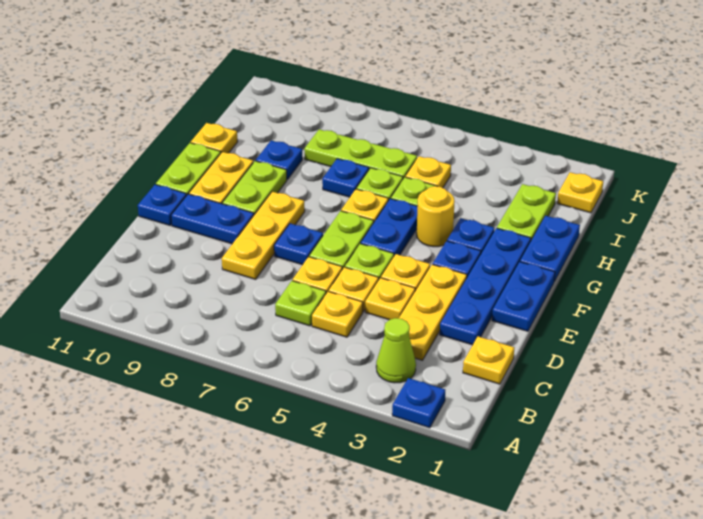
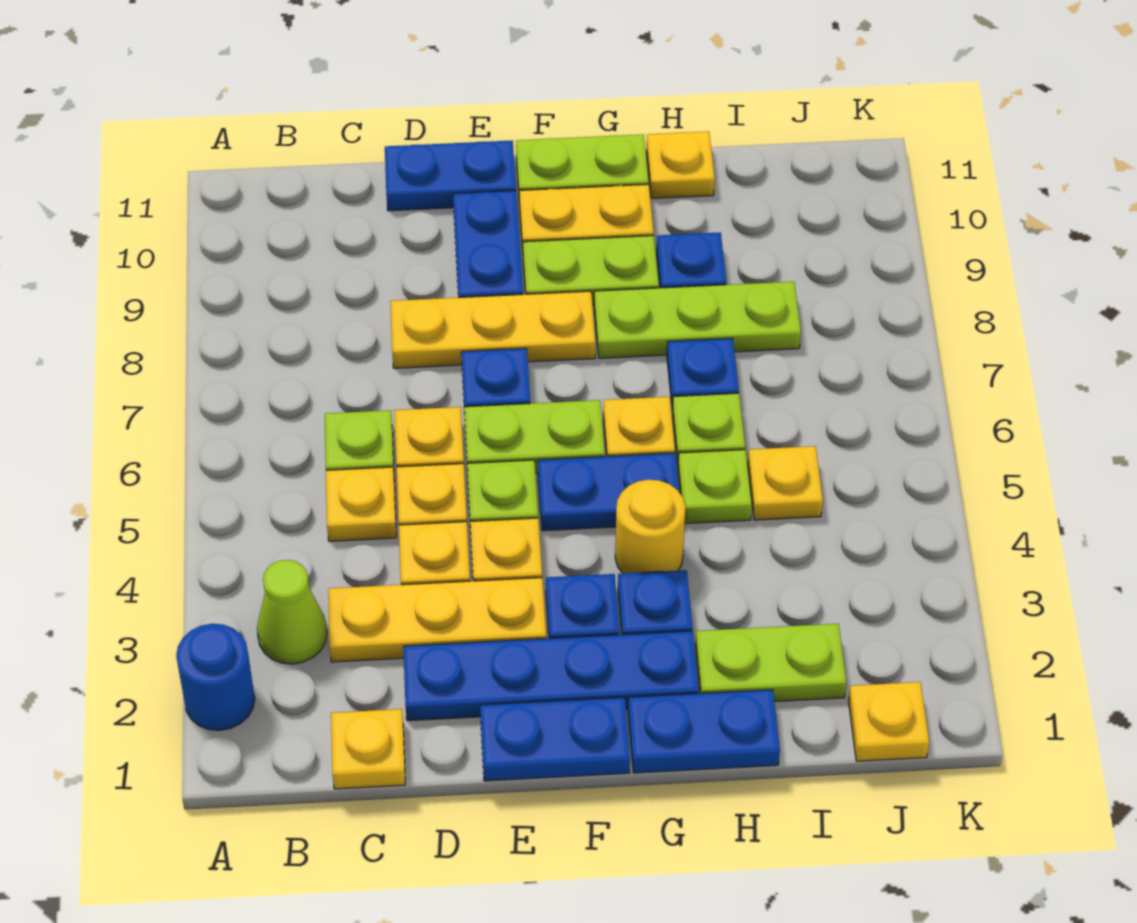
blue 1x1 plate [392,378,445,428] -> blue 1x1 round brick [176,624,255,731]
blue 1x1 plate [138,185,187,225] -> blue 1x2 plate [385,140,516,211]
lime 1x3 plate [304,129,417,179] -> lime 1x3 plate turned to [594,282,801,358]

